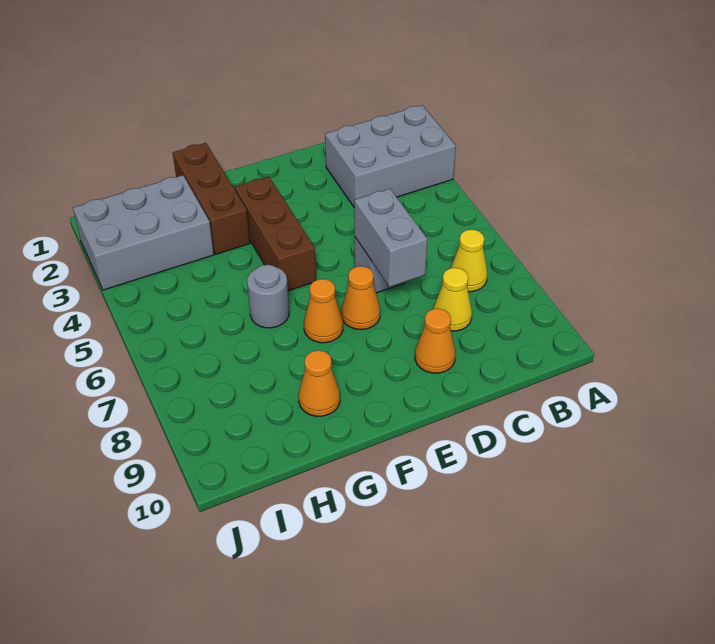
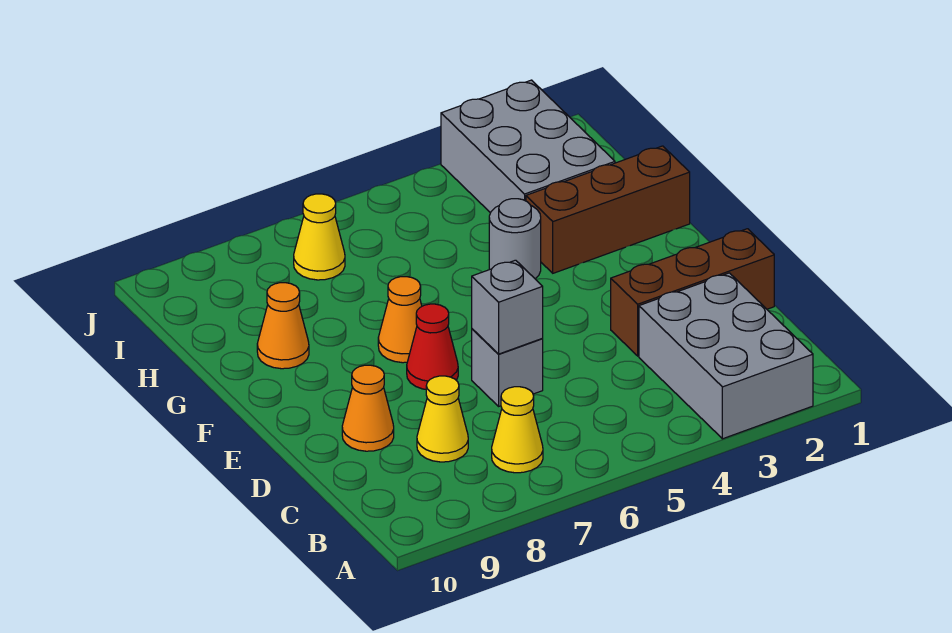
grey 1x2 brick [354,189,427,287] -> grey 1x1 brick [472,260,543,354]
orange 1x1 cone [342,266,380,330] -> red 1x1 cone [407,304,458,389]
brown 1x3 brick [235,177,316,291] -> brown 1x3 brick moved to [611,229,774,356]
grey 1x1 round brick [247,265,289,328] -> grey 1x1 round brick moved to [489,199,541,278]
none -> yellow 1x1 cone [294,194,345,280]

